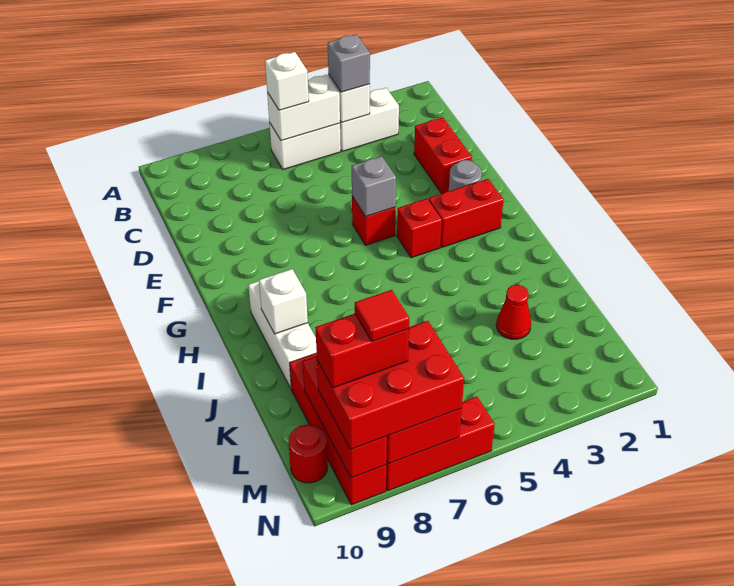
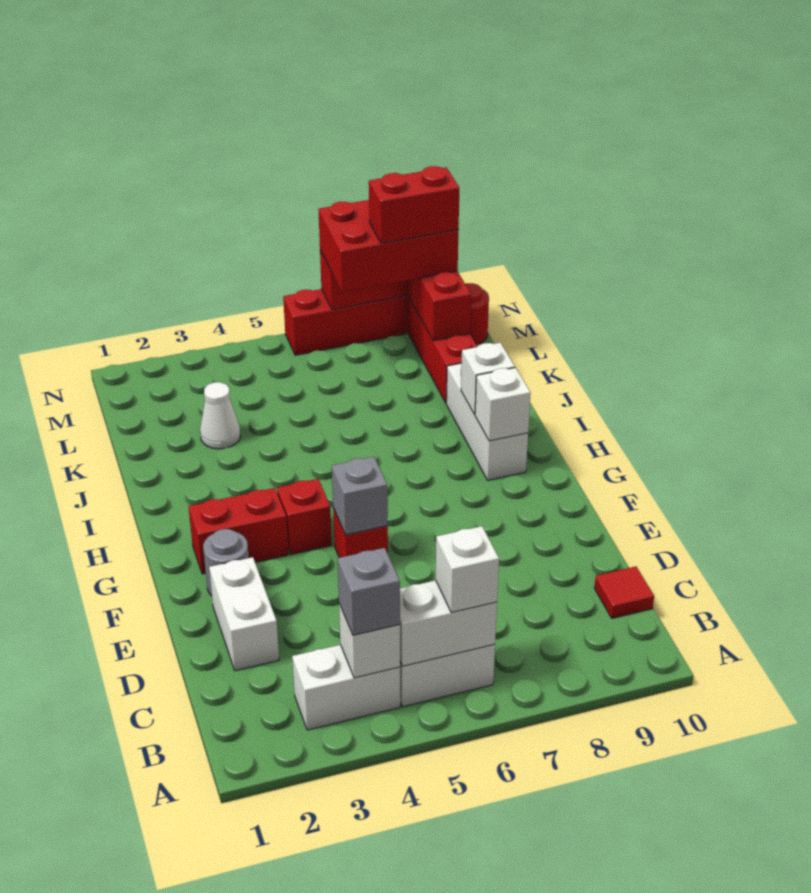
red 1x2 brick [414,117,472,194] -> white 1x2 brick [209,557,279,671]
none -> white 1x1 brick [475,368,531,441]
red 1x1 cone [496,285,531,339] -> white 1x1 cone [200,382,240,449]
red 1x1 tile [355,290,409,342] -> red 1x1 tile moved to [594,566,654,618]

